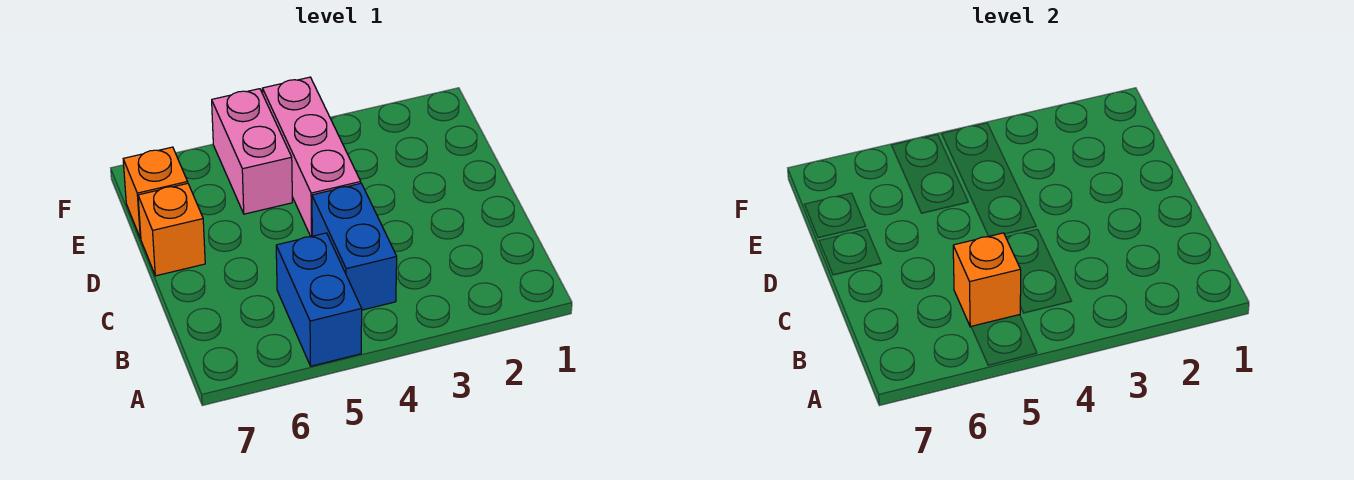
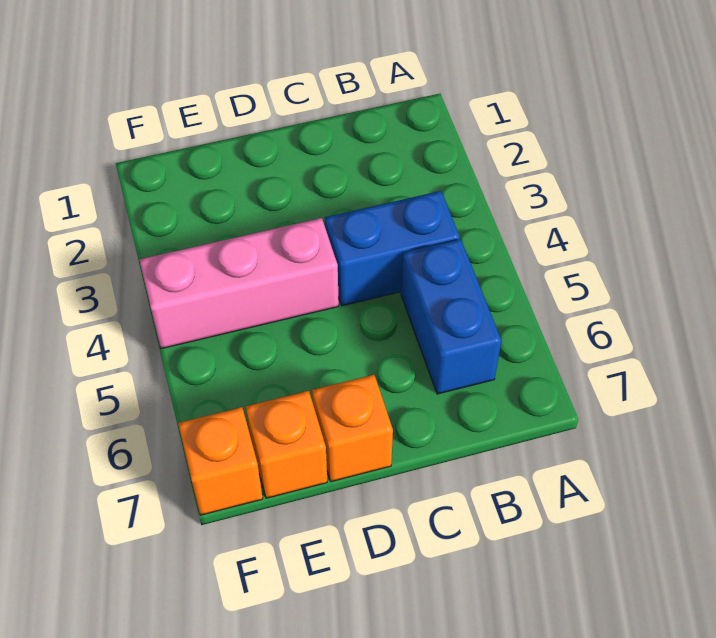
blue 1x2 brick [276,233,362,366] -> blue 1x2 brick turned to [401,239,501,394]
orange 1x1 brick [953,233,1021,327] -> orange 1x1 brick moved to [178,407,263,515]
pink 1x2 brick [212,89,292,214] -> none

